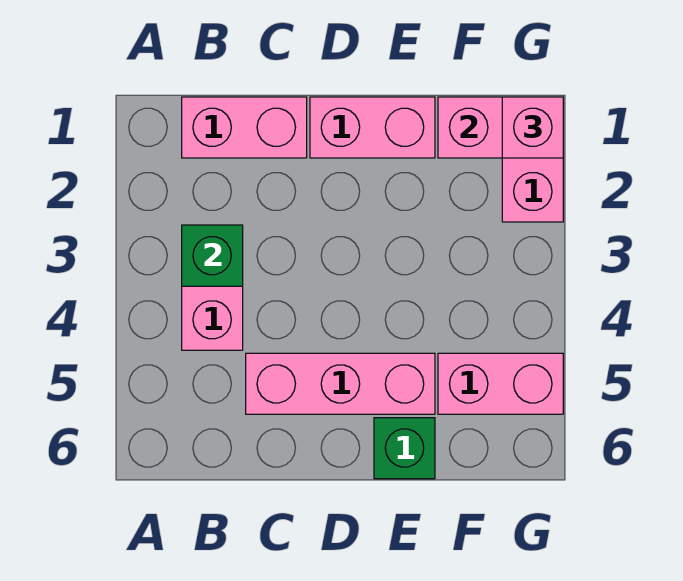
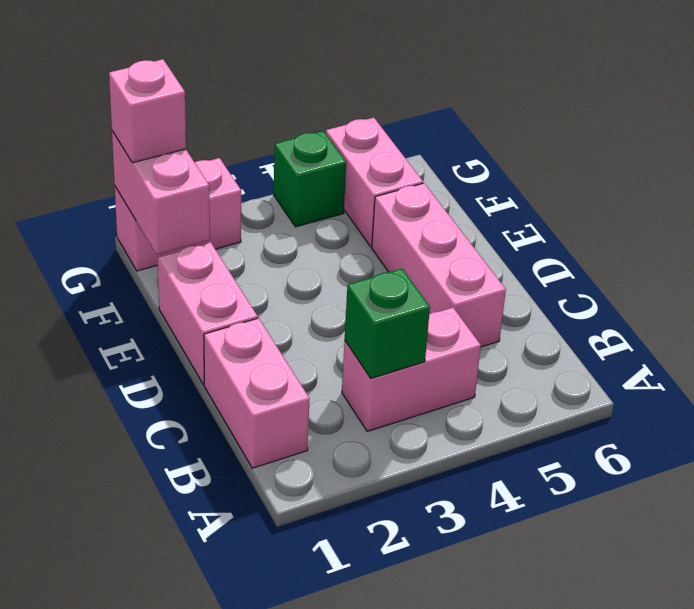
green 1x1 brick [374,418,435,479] -> green 1x1 brick moved to [274,131,346,227]

